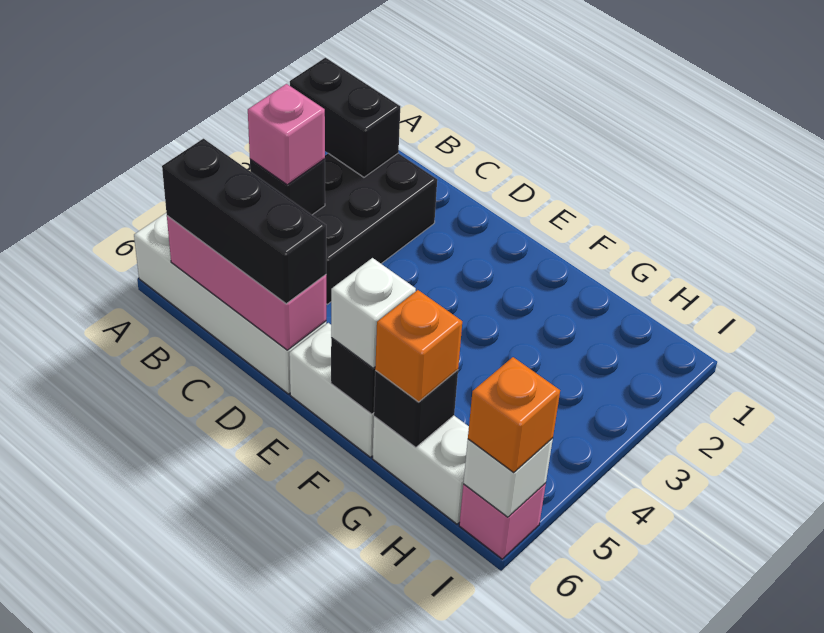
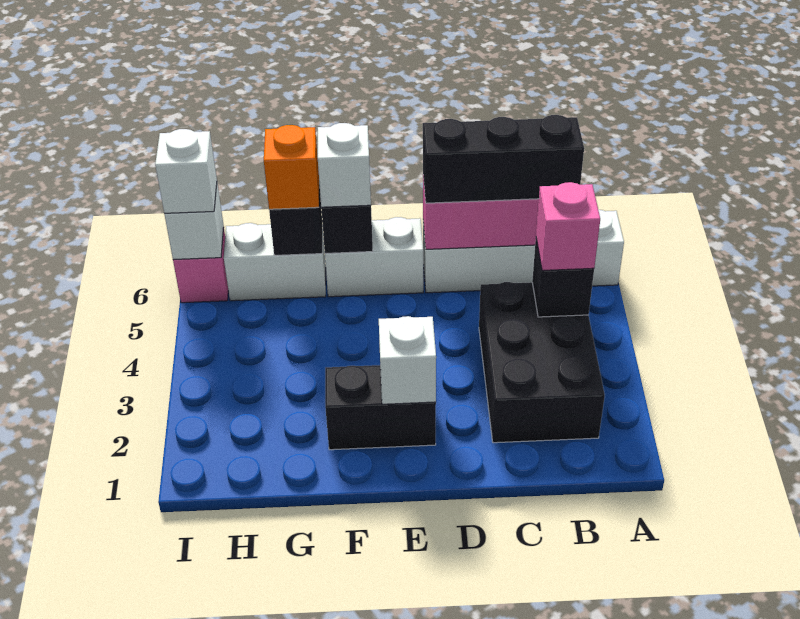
black 1x2 brick [290,58,400,177] -> black 1x2 brick moved to [325,365,436,450]
none -> white 1x1 brick [379,316,436,404]
orange 1x1 brick [468,357,560,472] -> white 1x1 brick [155,129,217,213]

